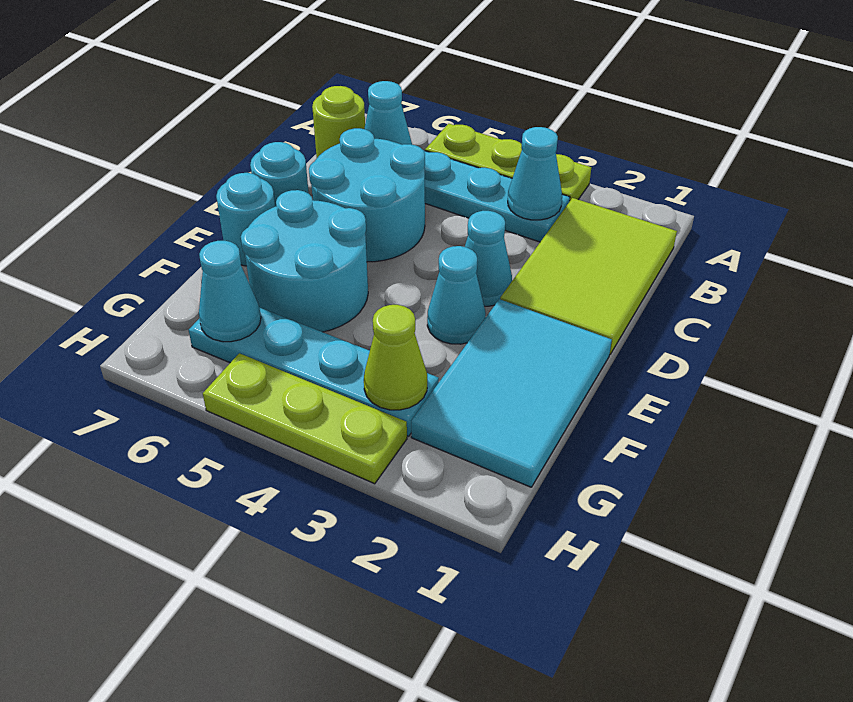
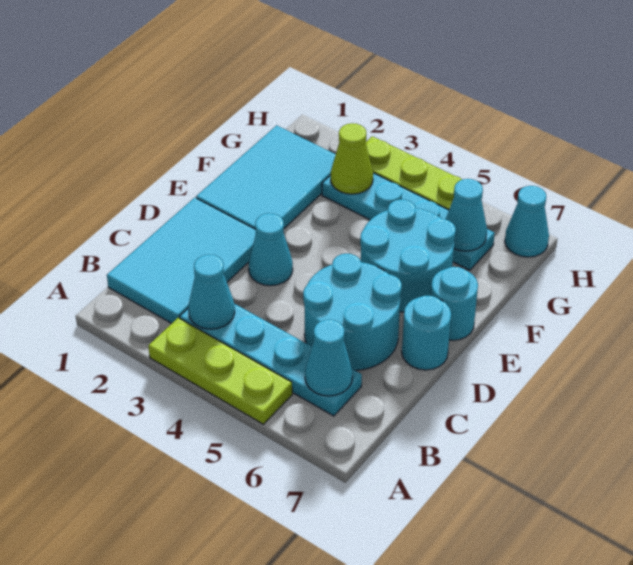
lime 2x3 tile [500,198,677,354] -> cyan 2x3 tile [107,198,256,323]
lime 1x1 round brick [312,86,365,158] -> none
cyan 1x1 cone [427,246,486,344] -> cyan 1x1 cone moved to [505,186,549,257]

